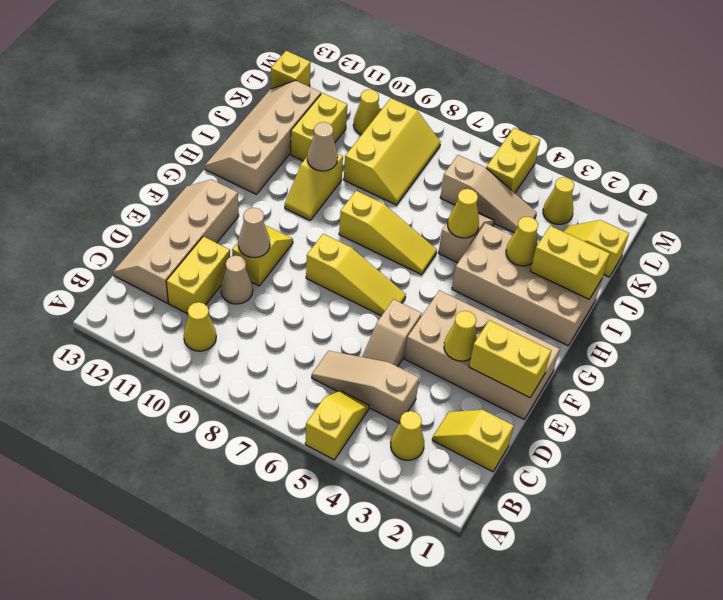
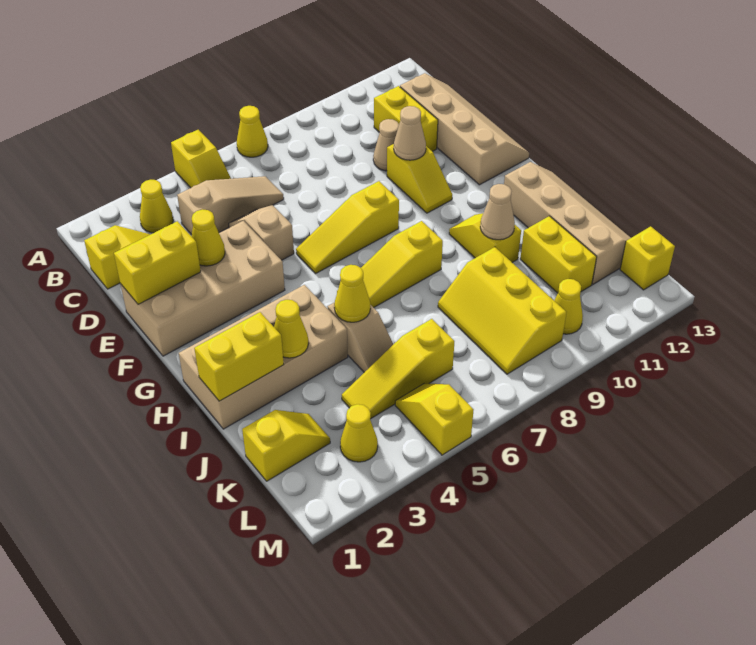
yellow 1x1 cone [184,302,216,351] -> yellow 1x1 cone moved to [237,106,268,157]
tan 1x3 slope [440,155,537,233] -> yellow 1x3 slope [342,319,454,419]
yellow 1x2 brick [486,128,540,193] -> yellow 1x2 slope [395,383,473,455]

